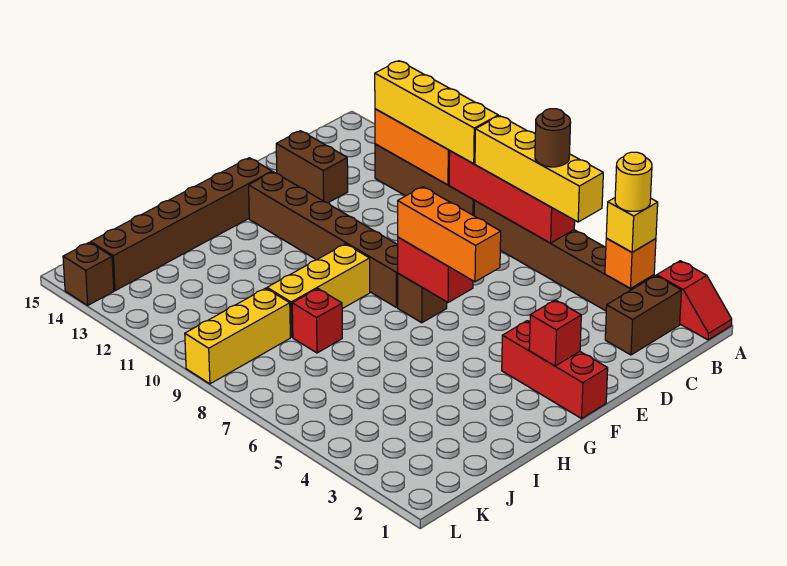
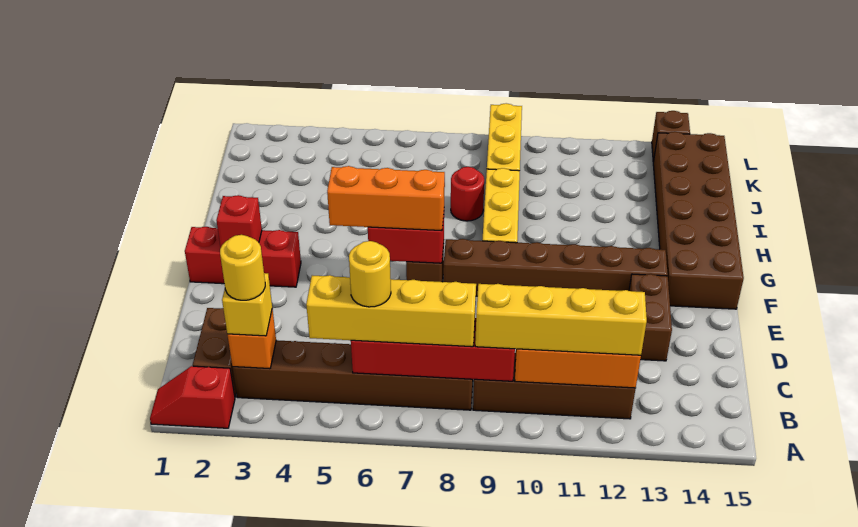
brown 1x1 round brick [535,109,571,167] -> yellow 1x1 round brick [349,241,391,307]
brown 1x2 brick [276,131,348,203] -> brown 1x2 brick turned to [629,274,672,361]
brown 1x6 brick [91,158,272,291] -> brown 2x6 brick [653,132,744,309]
red 1x1 brick [292,289,342,353] -> red 1x1 round brick [451,167,484,221]

